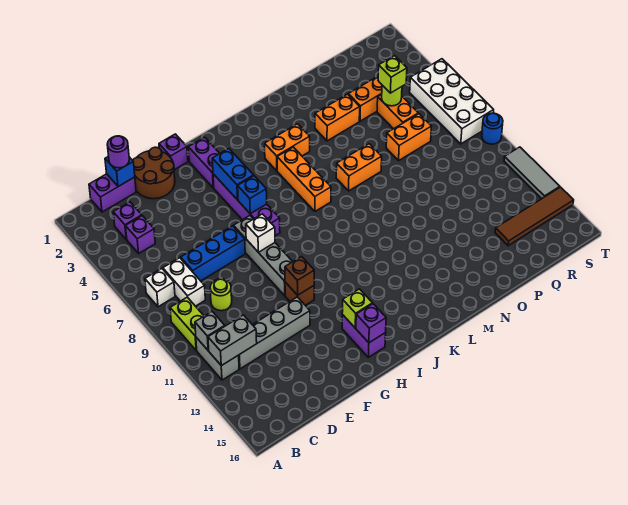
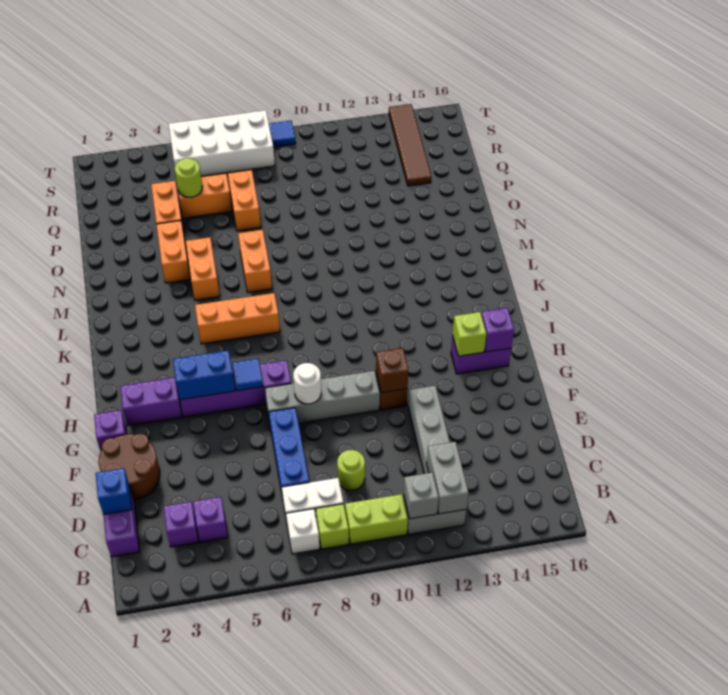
purple 1x1 round brick [107,136,129,168] -> none
white 1x1 brick [246,214,275,252] -> white 1x1 round brick [293,363,321,404]
blue 1x1 brick [238,176,267,214] -> blue 1x1 tile [232,359,263,391]
orange 1x2 brick [265,124,310,171] -> orange 1x2 brick moved to [186,237,220,300]
lime 1x1 brick [378,56,407,93] -> lime 1x1 brick moved to [316,504,349,549]
blue 1x1 round brick [482,113,503,144] -> blue 1x1 tile [269,121,296,147]
grey 1x3 tile [504,147,560,199] -> none

